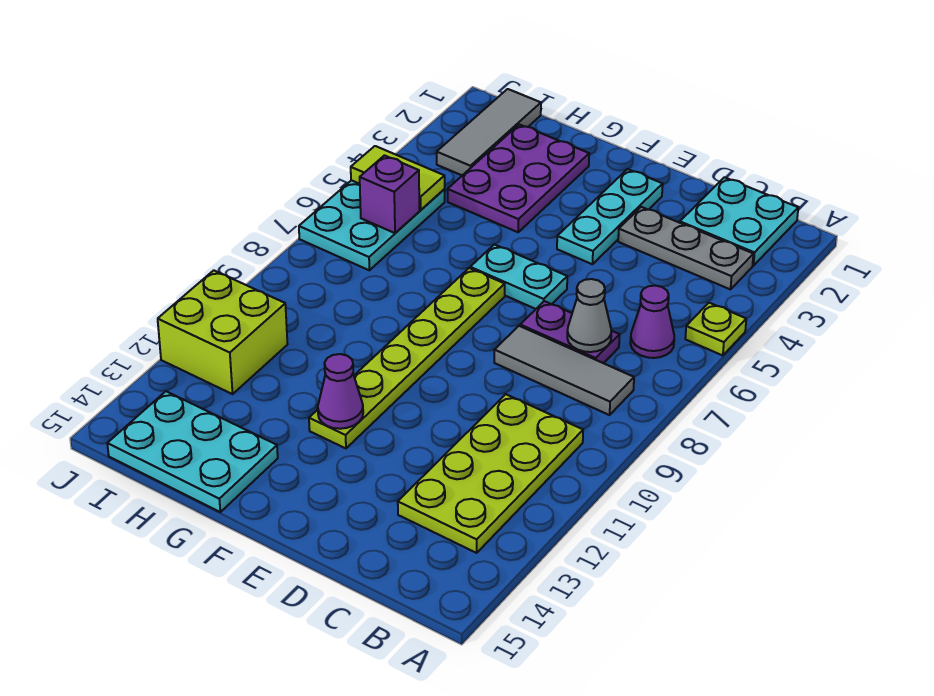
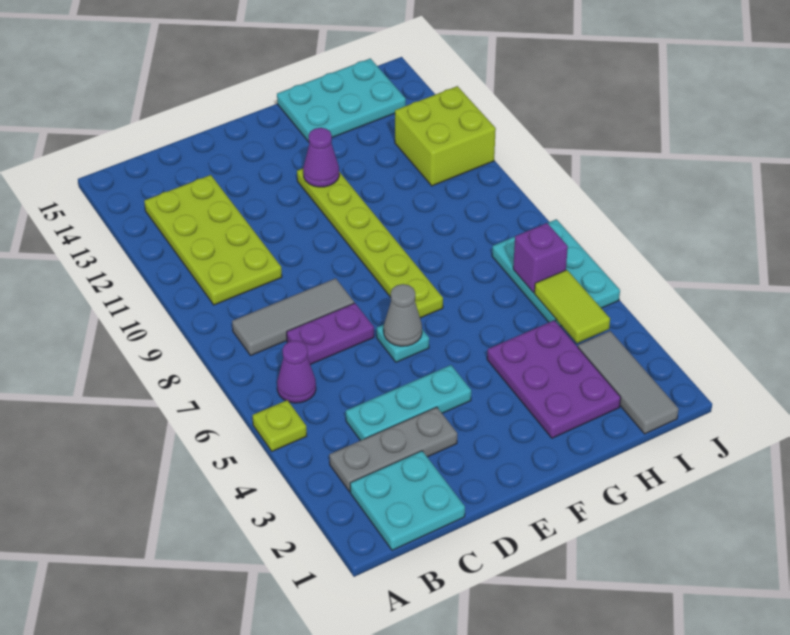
grey 1x1 cone [567,279,611,352] -> grey 1x1 cone moved to [384,284,422,346]
cyan 1x3 plate [557,169,663,264] -> cyan 1x3 plate turned to [346,365,471,441]
cyan 1x2 plate [470,244,567,309] -> cyan 1x1 plate [377,325,429,362]
lime 1x2 tile [351,146,445,210] -> lime 1x2 tile turned to [534,270,610,343]

